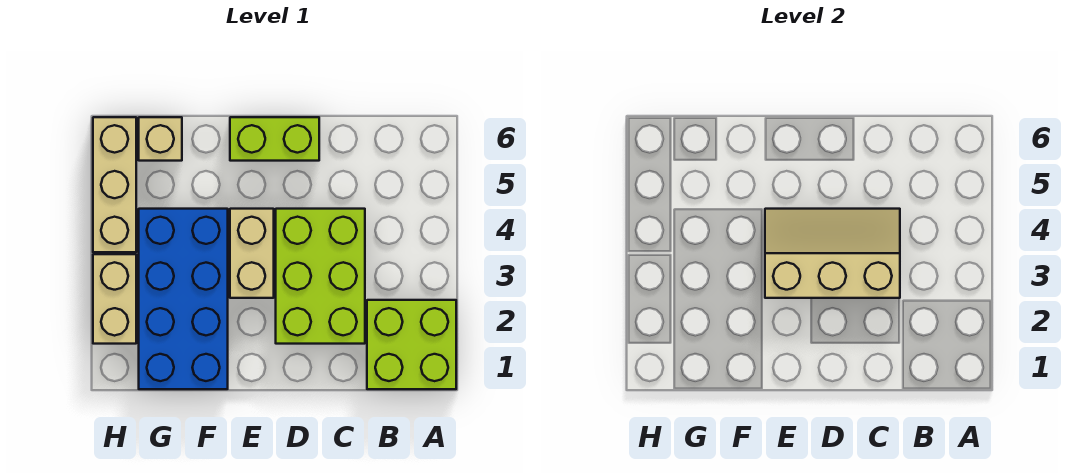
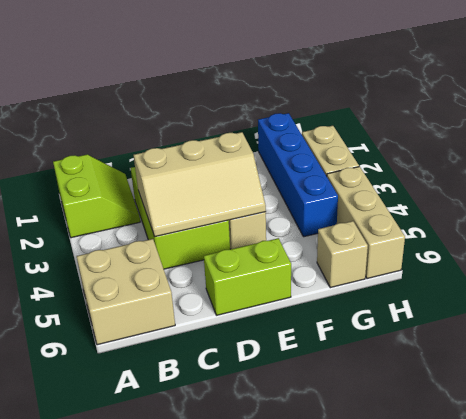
lime 2x2 brick [367,300,456,389] -> lime 2x2 slope [53,154,140,238]
none -> tan 2x2 brick [77,239,175,345]
blue 2x4 brick [139,209,228,389] -> blue 1x4 brick [258,113,338,237]

